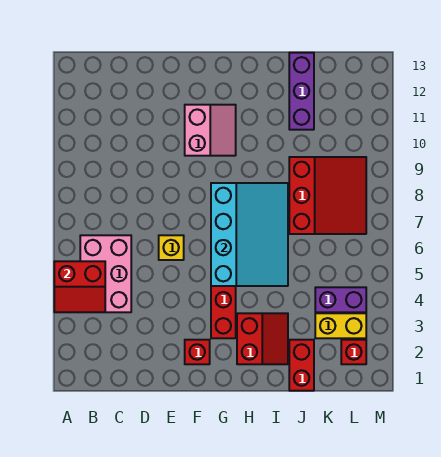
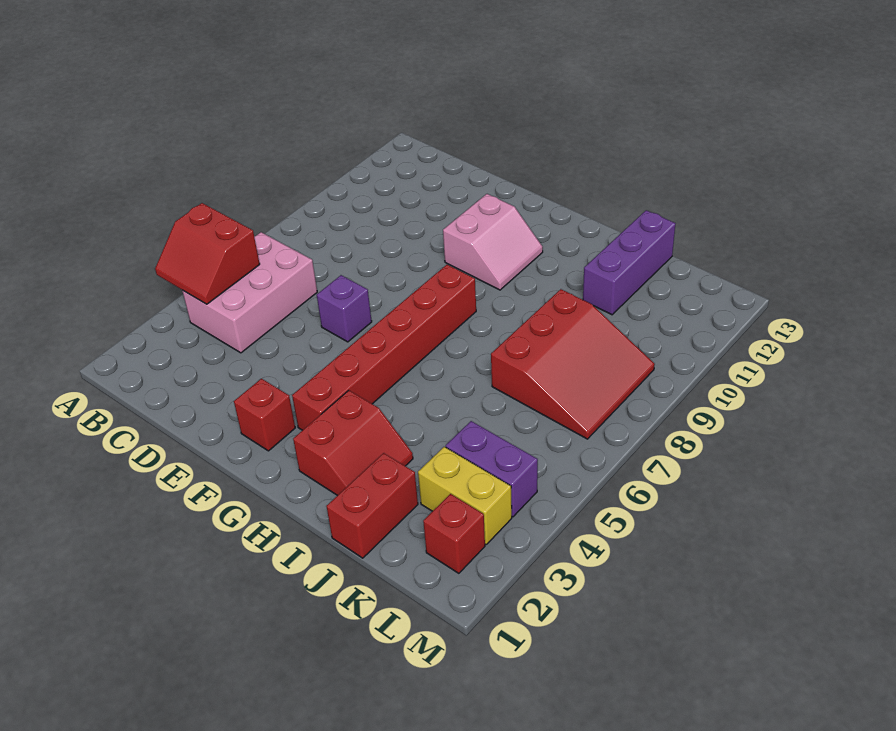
yellow 1x1 brick [159,235,184,260] -> purple 1x1 brick [317,275,372,342]
cyan 3x4 slope [211,183,288,286] -> none

